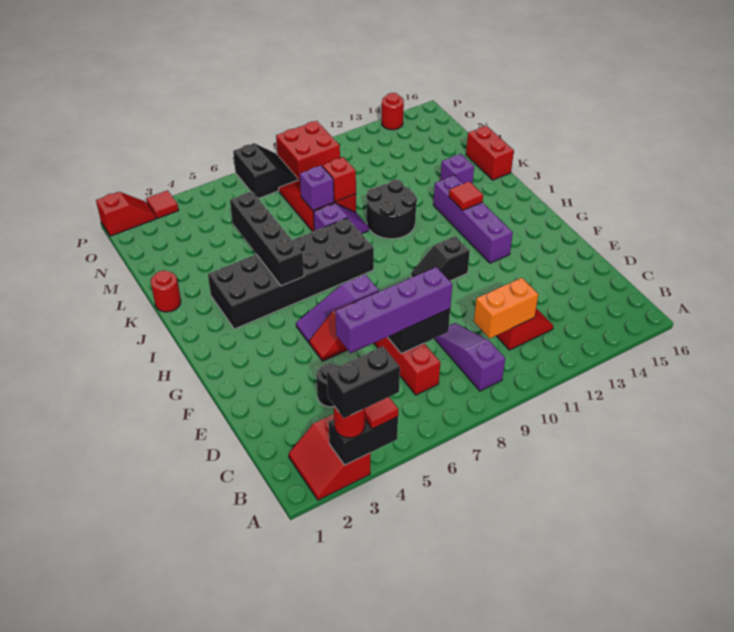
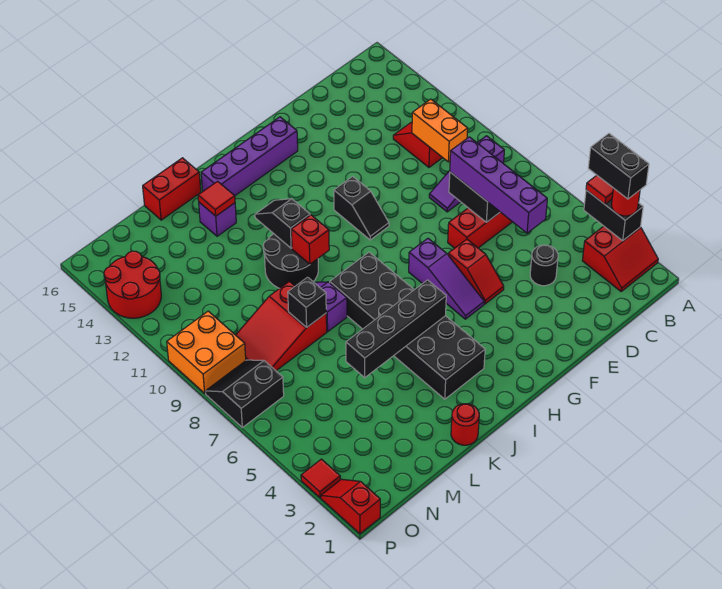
purple 1x4 brick [433,175,513,263] -> purple 1x4 brick moved to [201,117,298,196]
red 1x1 tile [449,181,483,211] -> red 1x1 tile moved to [198,181,235,216]
none -> black 1x2 slope [255,199,310,248]
purple 1x1 brick [300,166,334,210] -> black 1x1 brick [288,277,326,327]
red 1x1 brick [322,157,356,202] -> red 1x1 brick moved to [291,215,329,264]
red 2x2 brick [276,121,340,180] -> orange 2x2 brick [167,311,246,393]
red 1x1 round brick [382,93,404,130] -> red 2x2 round brick [104,251,161,318]

